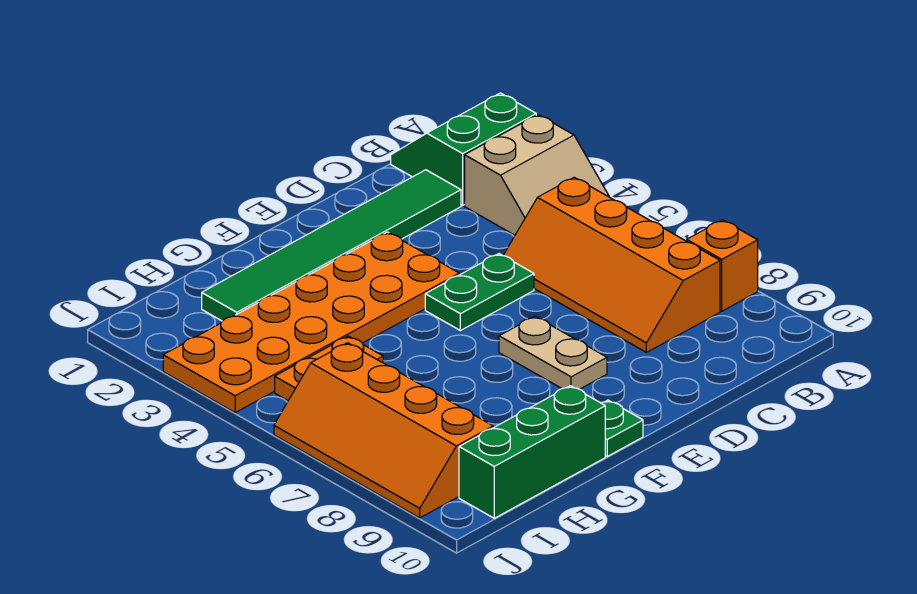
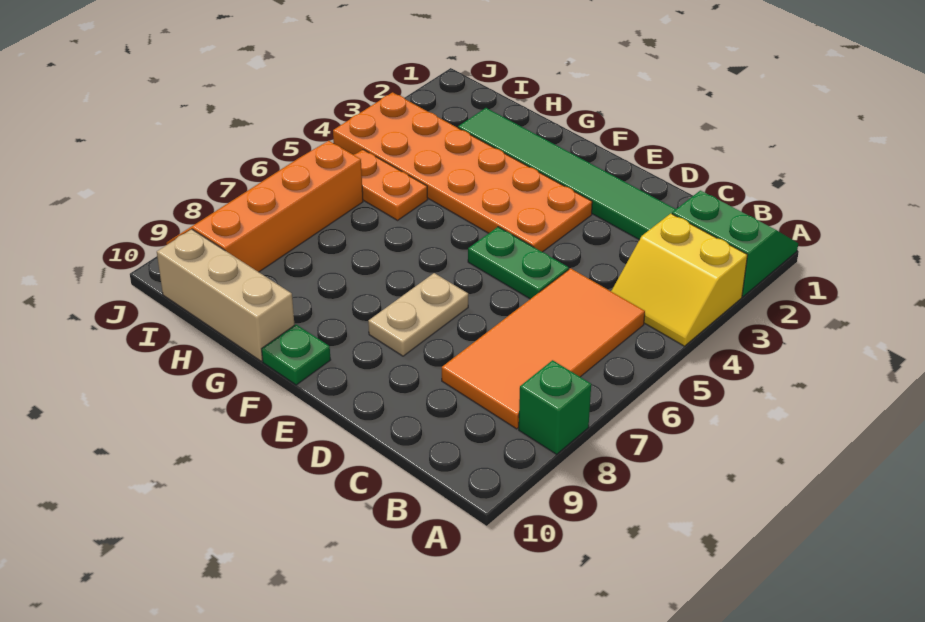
tan 2x2 slope [465,115,609,235] -> yellow 2x2 slope [611,214,747,346]
orange 1x1 brick [687,220,758,311] -> green 1x1 brick [519,360,591,454]
orange 2x4 slope [503,177,720,352] -> orange 2x4 tile [442,268,645,429]
green 1x3 brick [459,386,605,518] -> tan 1x3 brick [157,229,294,361]

